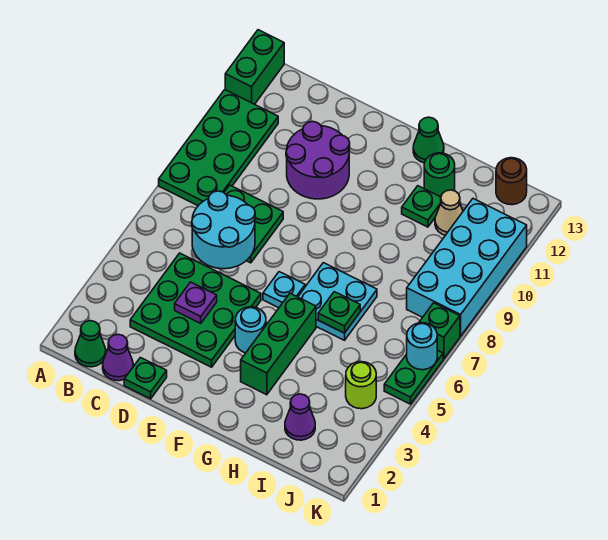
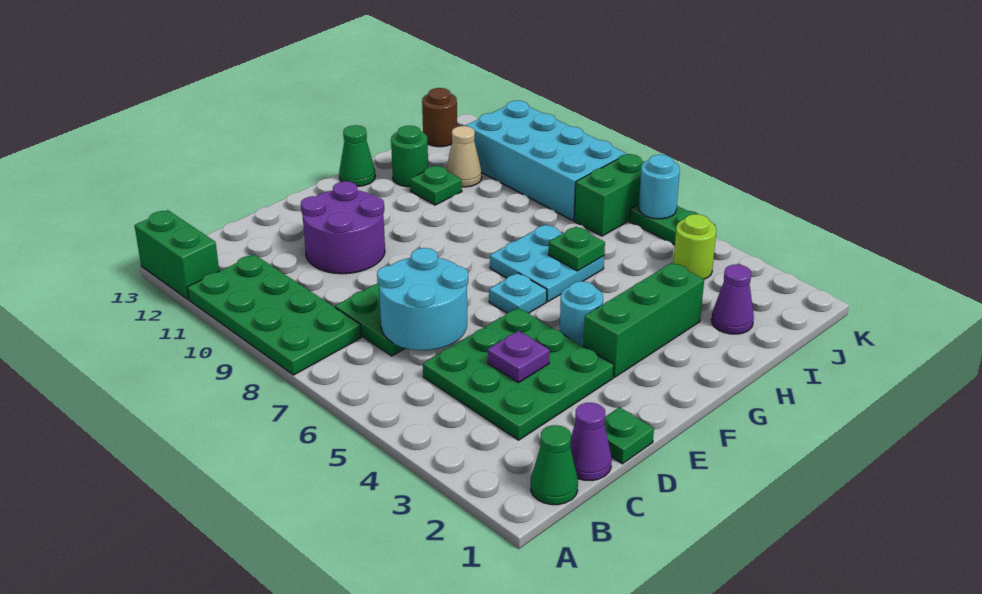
green 1x3 brick [241,293,316,395] -> green 1x3 brick turned to [583,263,704,377]
green 1x1 brick [419,303,460,359] -> green 1x2 brick [574,154,644,236]

